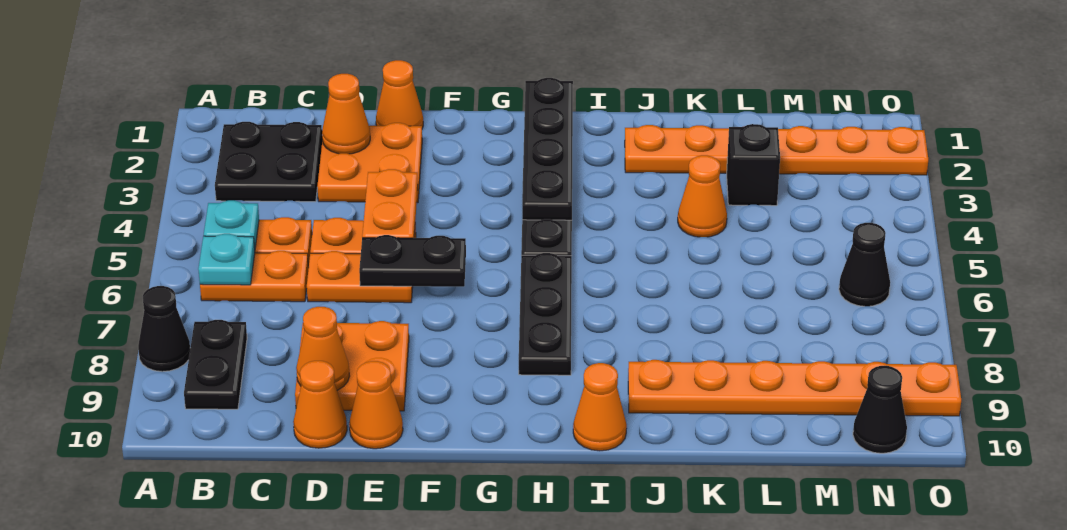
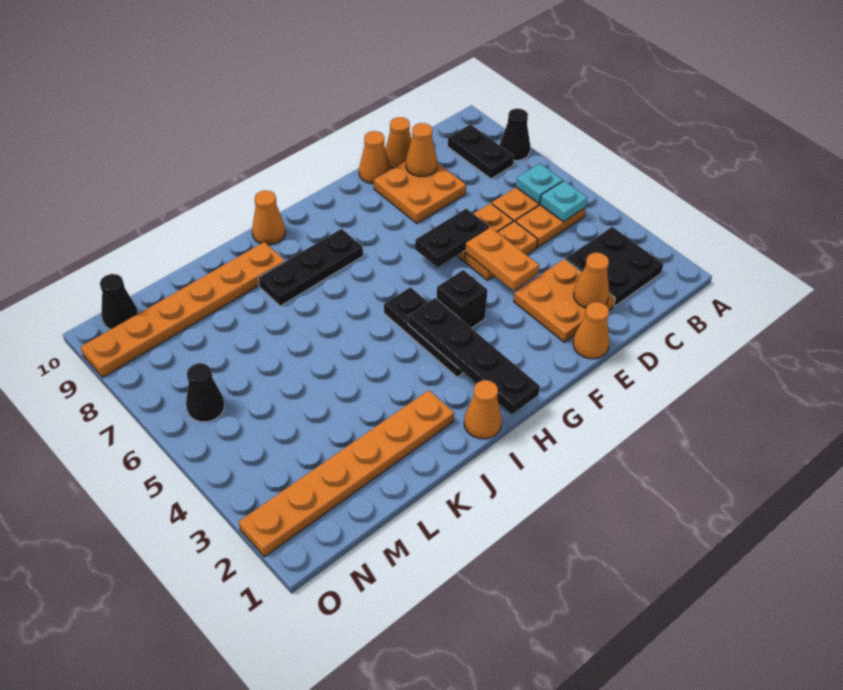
black 1x3 plate [519,253,572,375] -> black 1x3 plate turned to [258,229,363,306]
orange 1x1 cone [678,155,727,237] -> orange 1x1 cone moved to [464,380,502,439]
black 1x1 brick [727,124,780,206] -> black 1x1 brick moved to [436,270,488,328]

